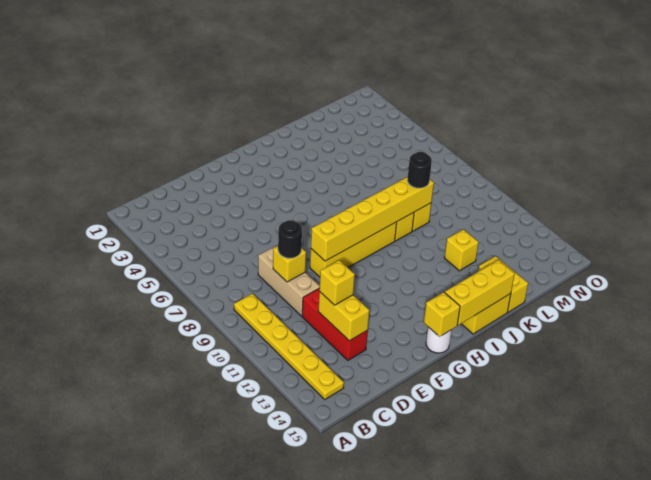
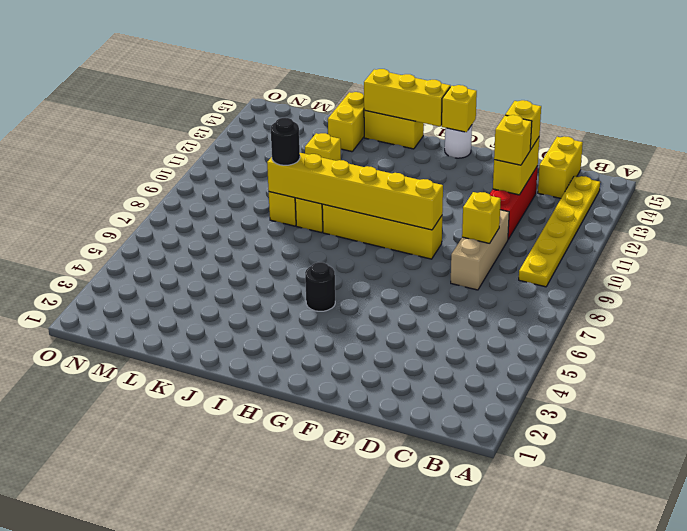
none -> yellow 1x2 brick [538,136,583,198]
black 1x1 round brick [278,220,302,258] -> black 1x1 round brick moved to [305,262,335,311]
none -> yellow 1x1 brick [506,100,541,150]

